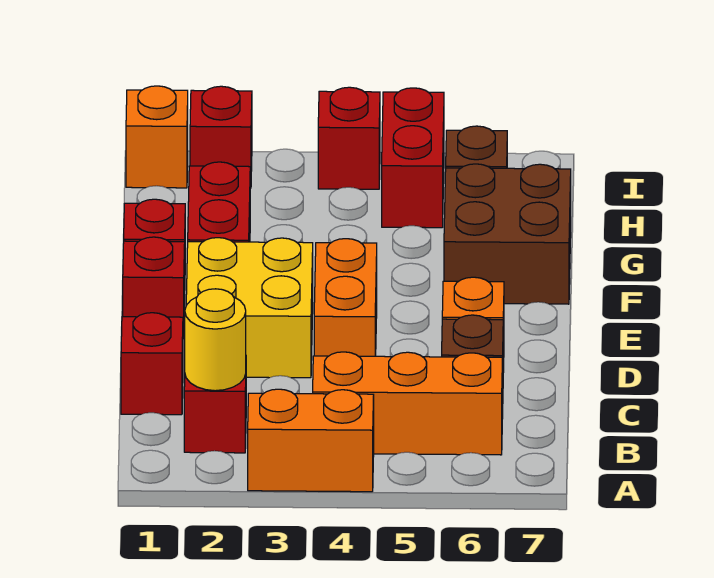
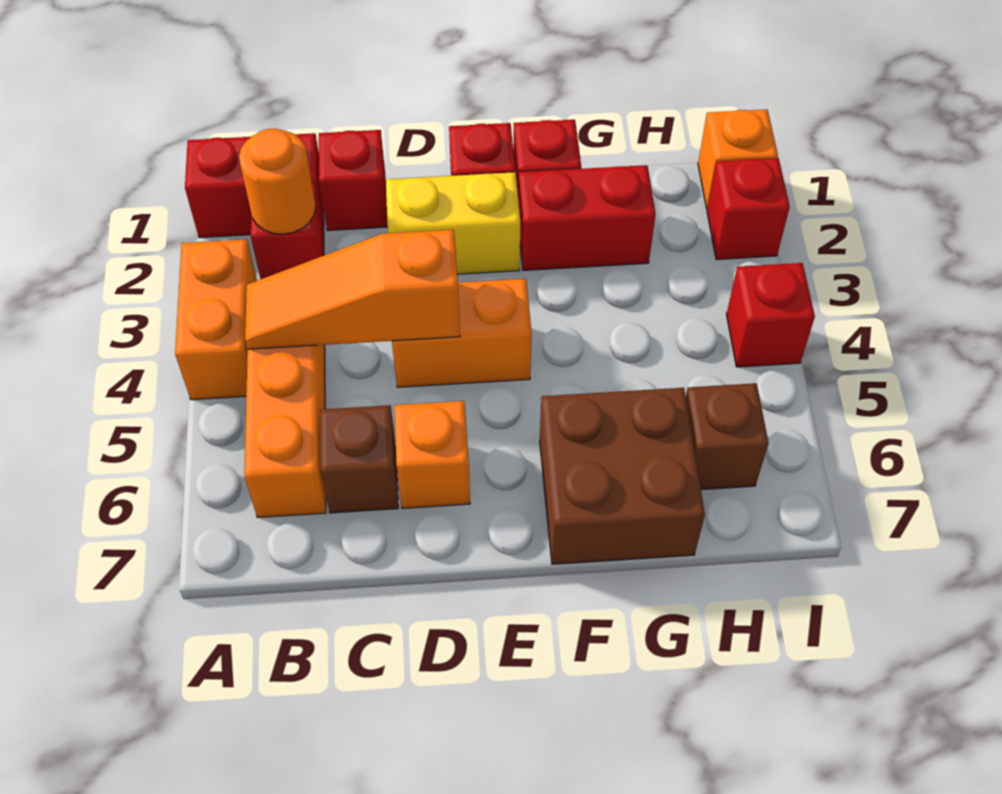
yellow 1x1 round brick [185,289,246,391] -> orange 1x1 round brick [239,129,316,234]
none -> orange 1x3 slope [245,230,460,349]
yellow 2x2 brick [186,238,313,378] -> yellow 1x2 brick [386,172,520,274]
red 1x2 brick [382,88,444,228] -> red 1x2 brick moved to [185,133,324,238]

